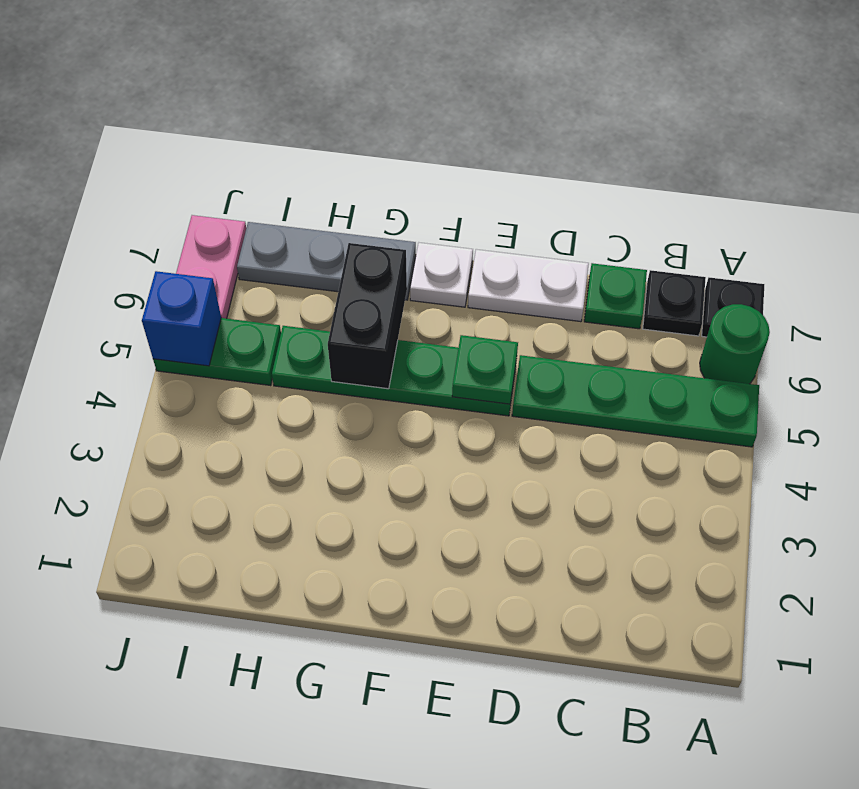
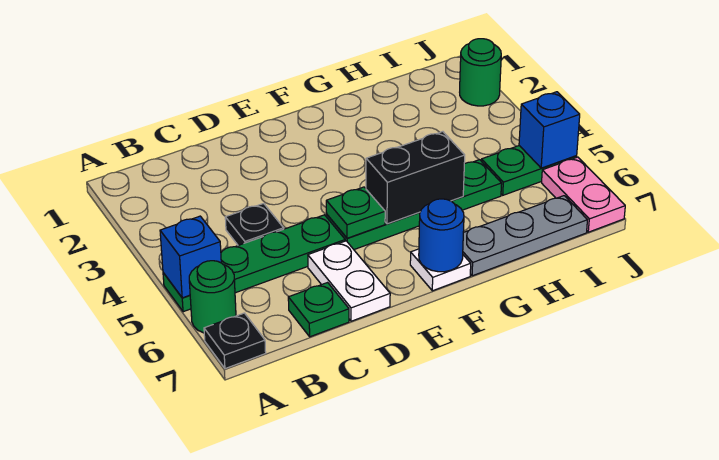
none -> blue 1x1 brick [160,216,221,298]
black 1x1 plate [643,270,706,336] -> black 1x1 plate moved to [225,204,284,245]
white 1x2 plate [468,249,589,322] -> white 1x2 plate turned to [308,241,390,321]
none -> blue 1x1 round brick [419,199,464,272]
black 1x2 brick [328,243,407,389] -> black 1x2 brick turned to [366,132,465,224]
none -> green 1x1 round brick [460,39,501,106]

